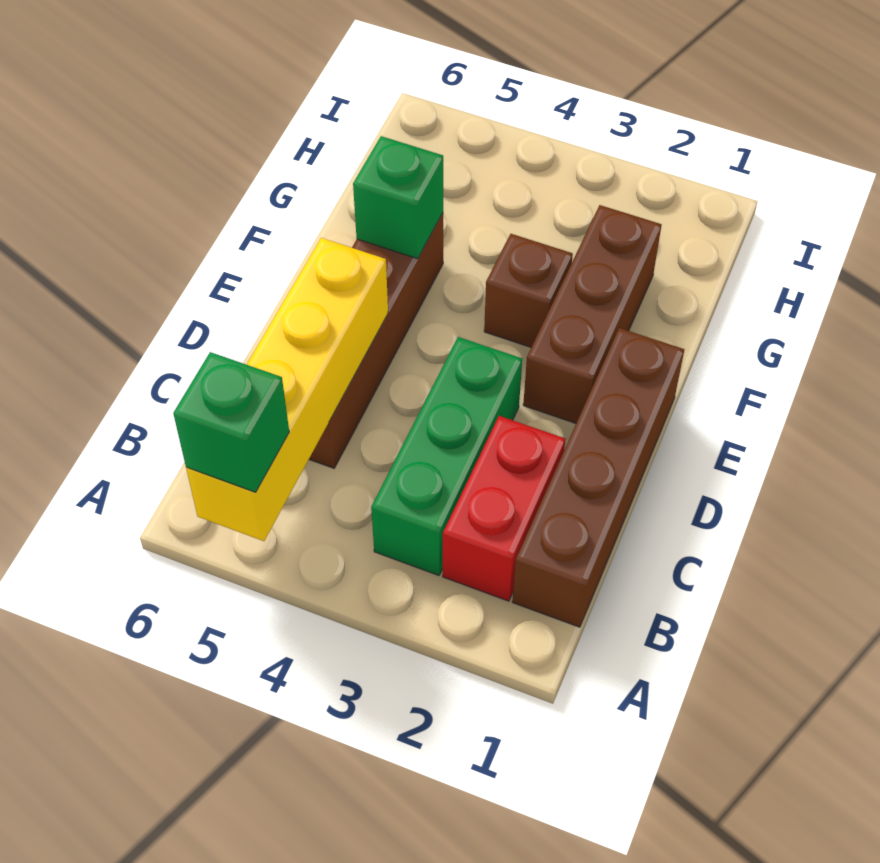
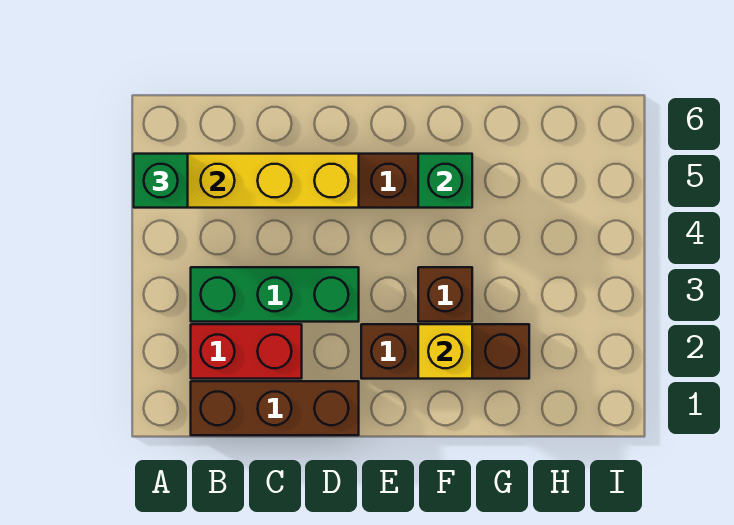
brown 1x4 brick [512,328,684,627] -> brown 1x3 brick [191,381,359,435]
none -> yellow 1x1 brick [418,324,472,379]

